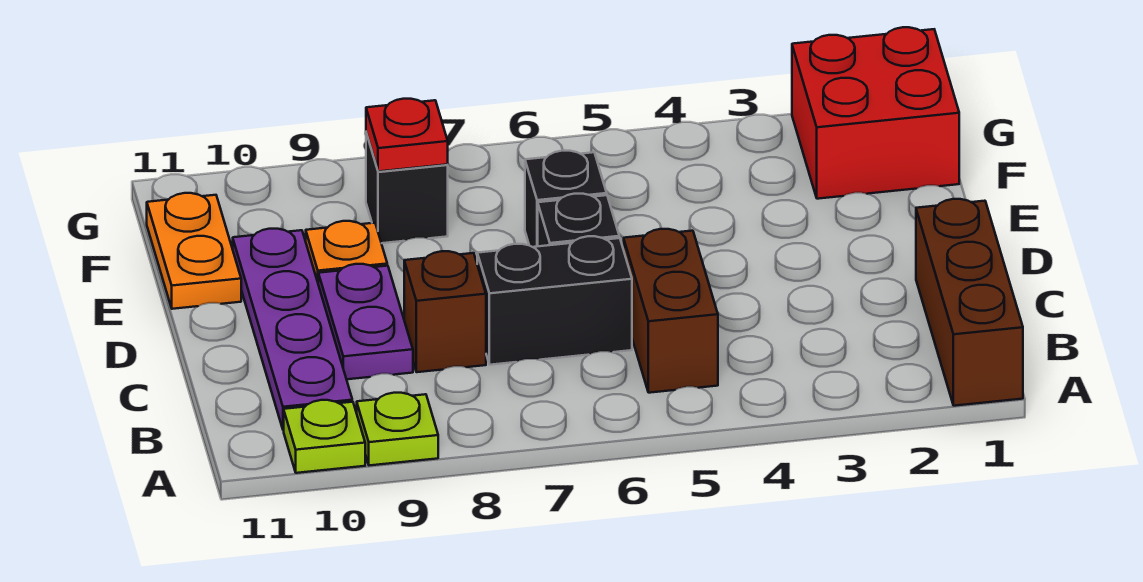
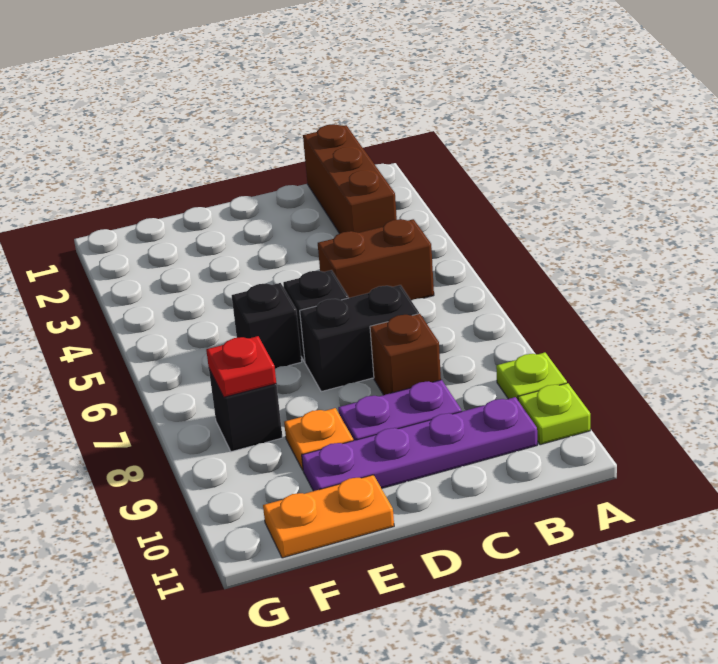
brown 1x3 brick [916,199,1023,406] -> brown 1x3 brick turned to [303,124,397,234]
black 1x2 brick [477,236,632,365] -> black 1x2 brick turned to [300,285,419,392]
red 2x2 brick [792,27,959,199] -> none

